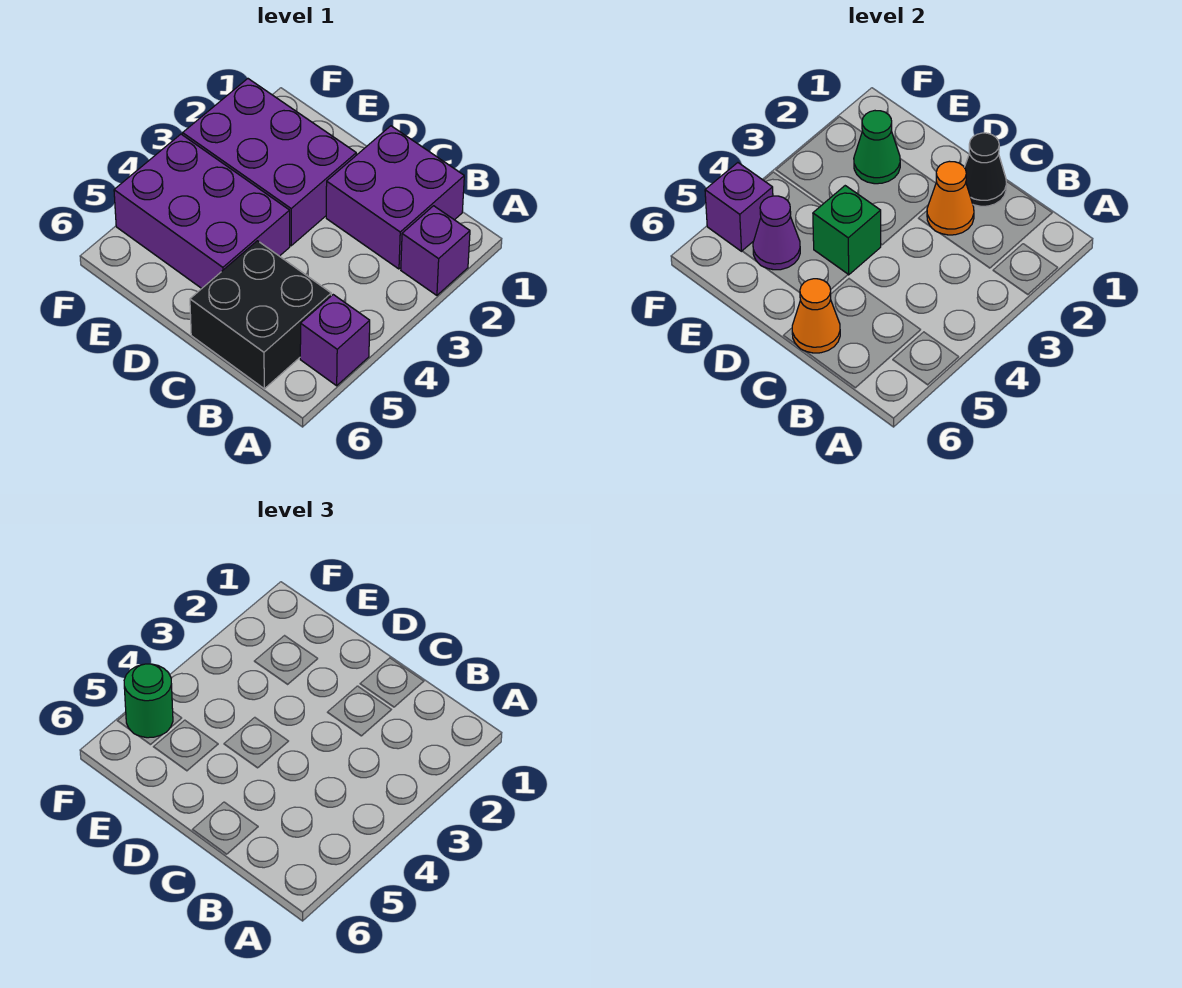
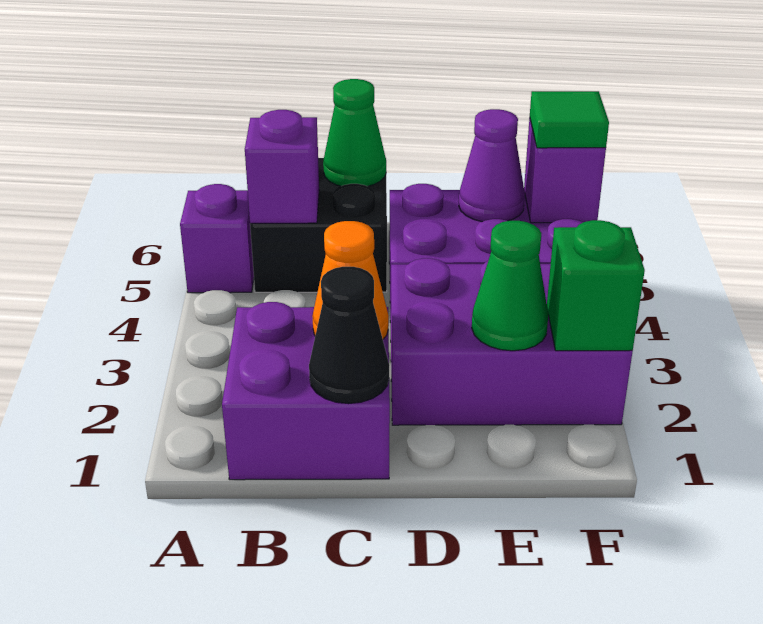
purple 1x1 brick [401,206,470,295] -> purple 1x1 brick moved to [245,110,319,223]
orange 1x1 cone [792,279,840,353] -> green 1x1 cone [323,79,386,186]
green 1x1 brick [813,186,881,275] -> green 1x1 brick moved to [547,220,645,351]
green 1x1 round brick [124,664,173,738] -> green 1x1 tile [530,91,609,148]

